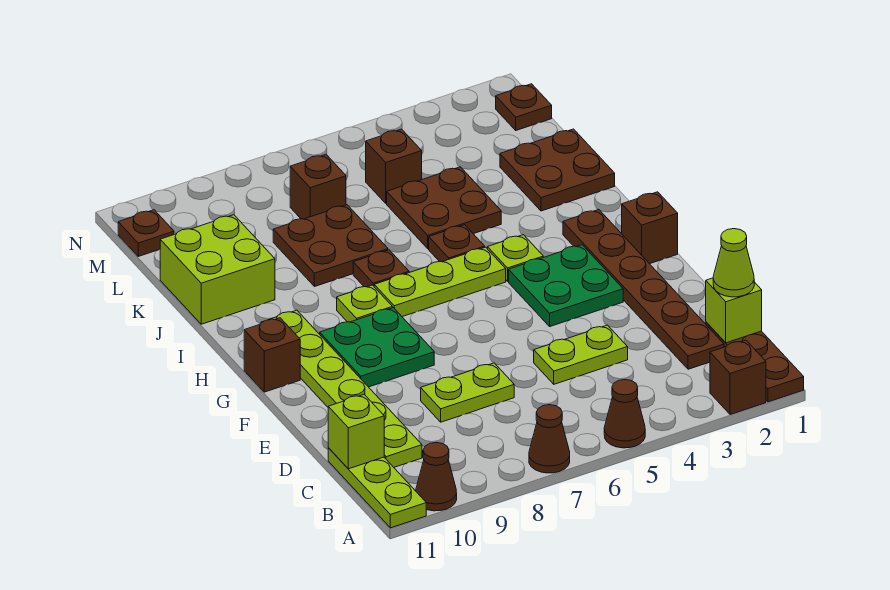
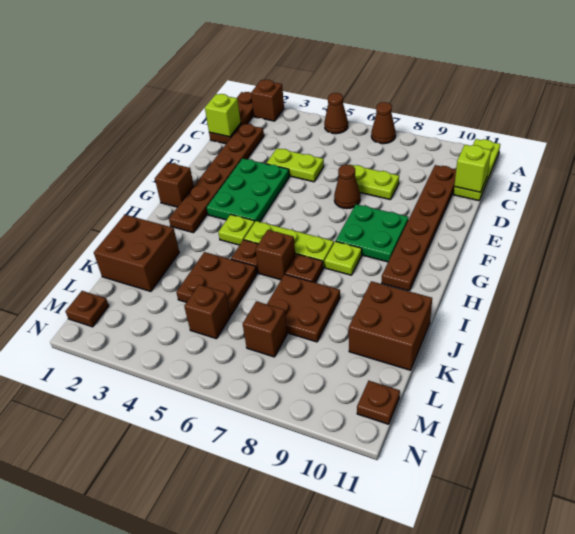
brown 1x1 cone [416,442,457,511] -> brown 1x1 cone moved to [334,165,360,209]
lime 1x1 cone [713,229,754,297] -> none
lime 1x6 plate [261,310,422,467] -> brown 1x6 plate [382,165,456,291]
green 2x2 plate [509,245,623,326] -> green 2x3 plate [207,158,289,222]
brown 1x1 brick [244,318,300,392] -> brown 1x1 brick moved to [255,230,295,280]
brown 2x2 plate [500,129,615,211] -> brown 2x2 brick [94,215,179,291]
lime 2x2 brick [160,215,275,324] -> brown 2x2 brick [349,281,432,370]

